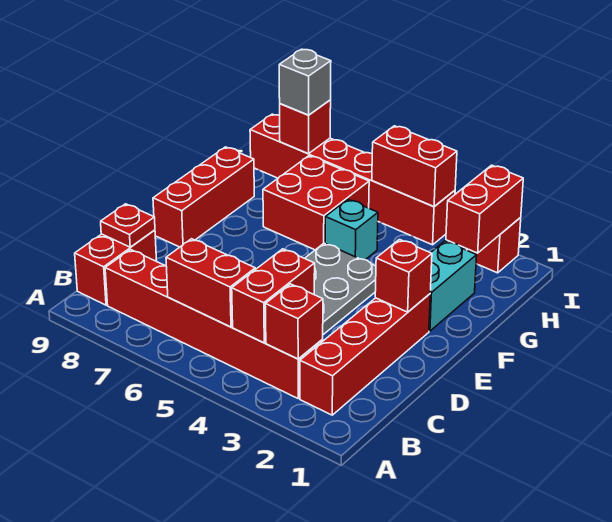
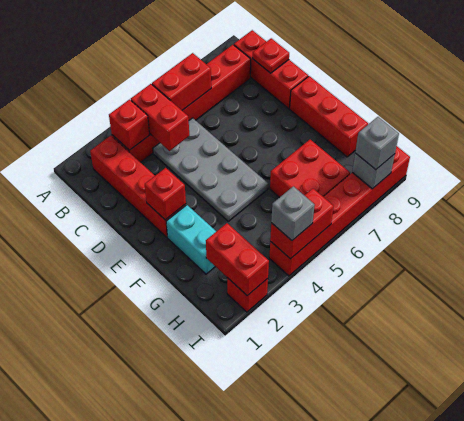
red 1x2 brick [75,230,157,305] -> red 1x3 brick [234,30,308,108]
cyan 1x1 brick [325,200,378,260] -> none
none -> grey 1x1 brick [271,186,315,240]
red 1x1 brick [280,100,331,154] -> grey 1x1 brick [352,153,395,189]

